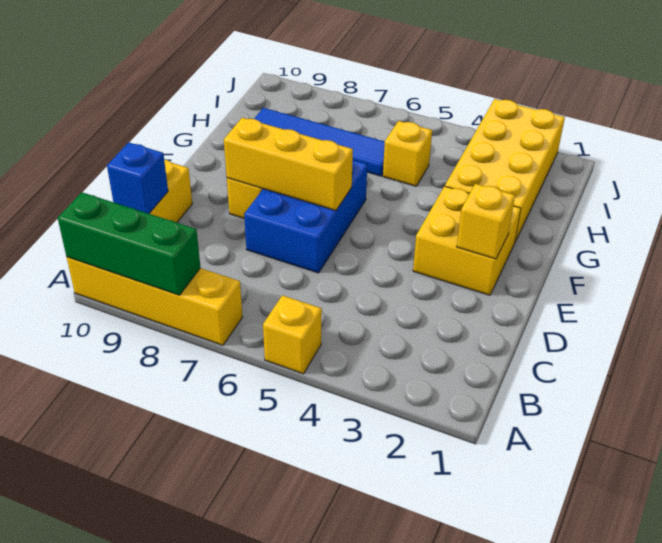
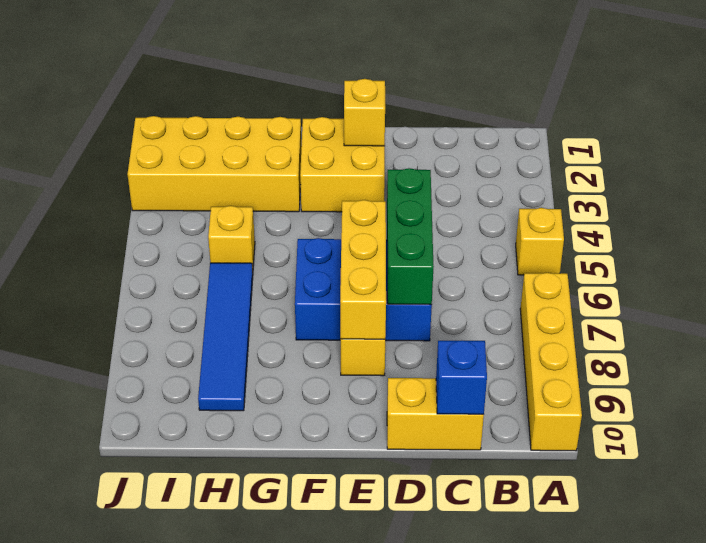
green 1x3 brick [58,192,200,295] -> green 1x3 brick moved to [387,168,434,305]

